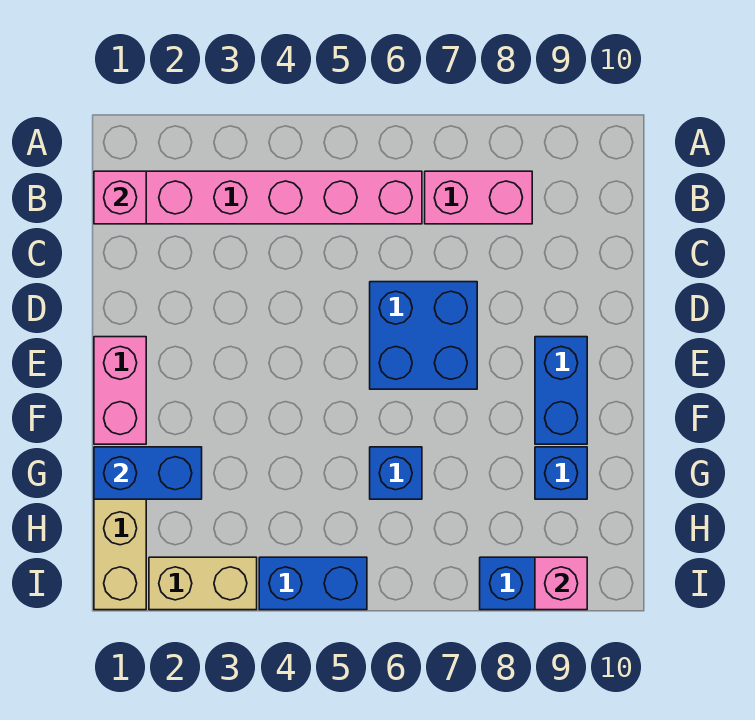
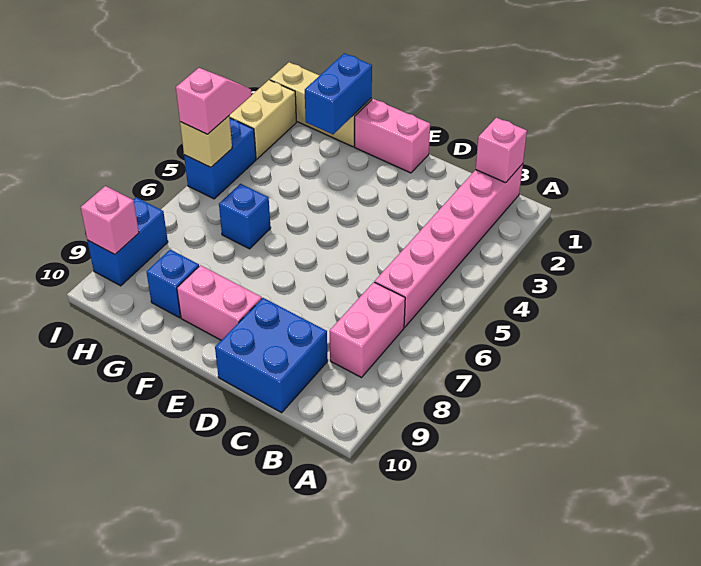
blue 2x2 brick [370,282,477,389] -> blue 2x2 brick moved to [215,298,328,413]
blue 1x2 brick [535,337,587,444] -> pink 1x2 brick [177,265,262,340]
none -> pink 1x2 slope [176,68,252,134]
none -> tan 1x1 brick [180,116,232,167]

